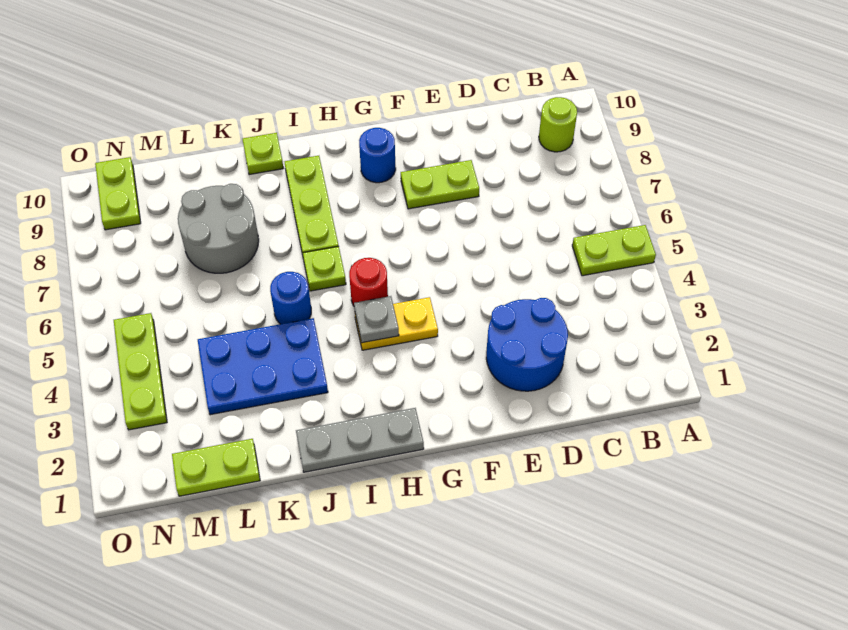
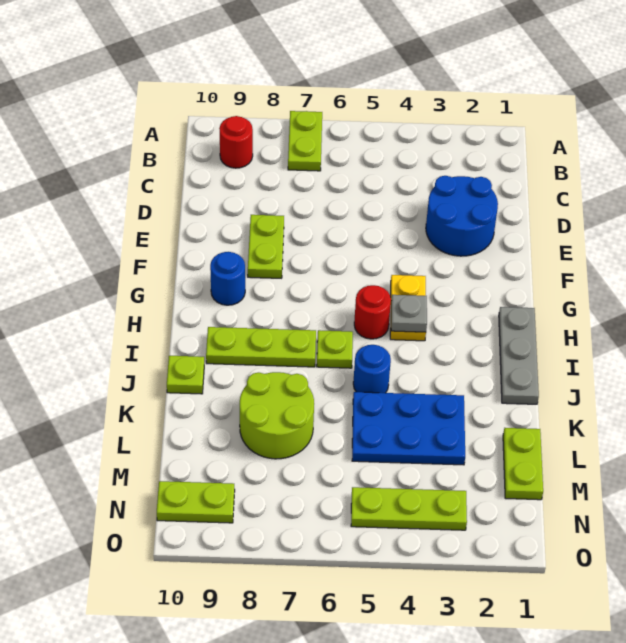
lime 1x2 plate [572,225,656,276] -> lime 1x2 plate moved to [288,111,322,171]
lime 1x1 round brick [539,97,577,152] -> red 1x1 round brick [219,116,253,168]
blue 2x3 plate [198,318,328,415] -> blue 2x3 plate turned to [352,392,465,465]
grey 2x2 round brick [178,184,259,273] -> lime 2x2 round brick [240,372,314,459]

